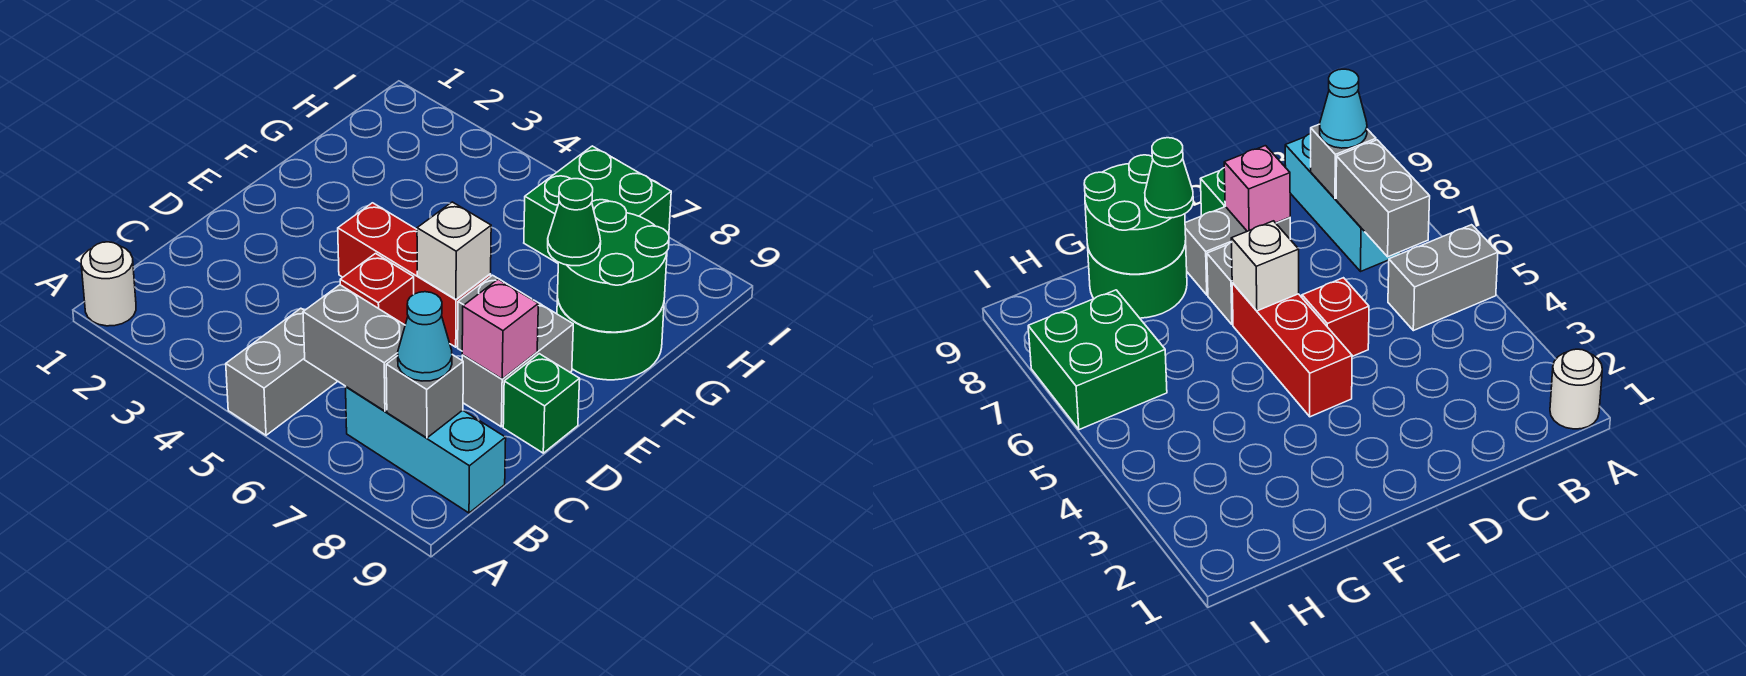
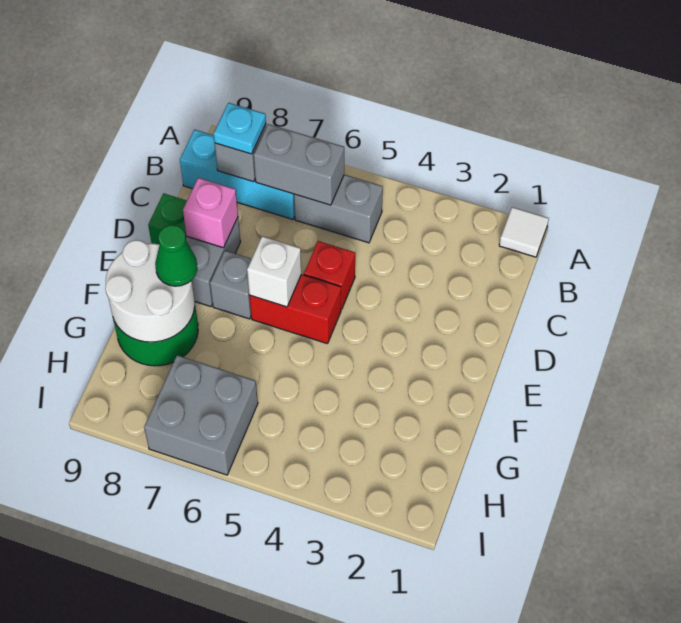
white 1x1 round brick [81,242,136,326] -> white 1x1 tile [499,207,549,257]
grey 1x2 brick [226,308,338,435] -> grey 1x2 brick turned to [294,175,383,243]
cyan 1x1 cone [398,292,452,381] -> cyan 1x1 plate [214,103,266,154]
red 1x3 brick [338,203,491,347] -> red 1x2 brick [249,274,341,344]
green 2x2 round brick [558,201,669,332] -> white 2x2 round brick [105,240,195,342]
green 2x2 brick [524,146,671,263] -> grey 2x2 brick [144,355,258,475]

